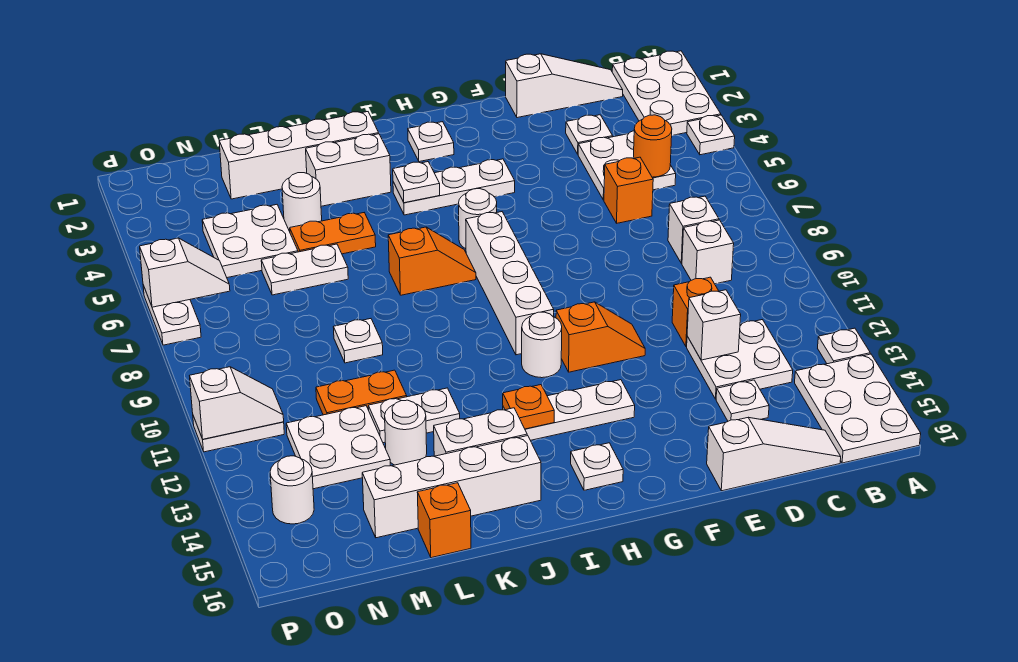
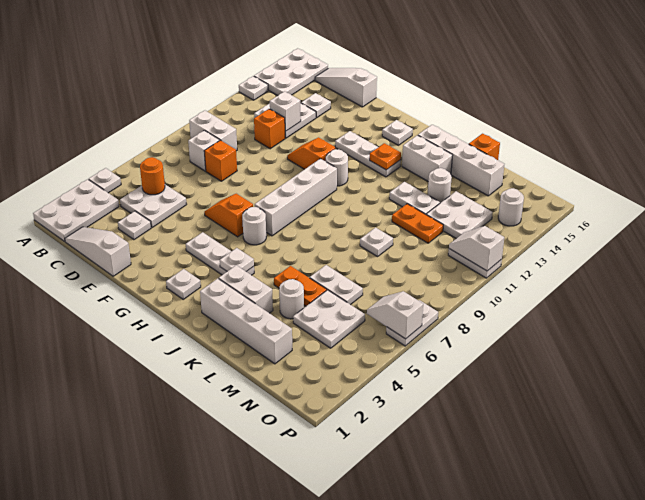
white 1x1 brick [682,220,734,284] -> white 1x2 brick [189,111,237,151]
orange 1x1 brick [604,157,653,223] -> orange 1x1 brick moved to [204,140,237,181]
orange 1x2 slope [388,227,476,295] -> orange 1x2 slope moved to [204,194,253,237]

